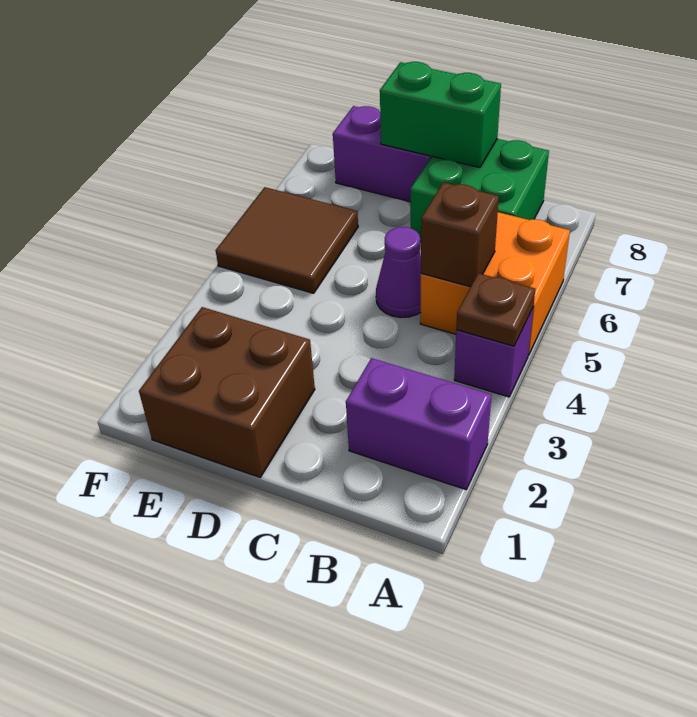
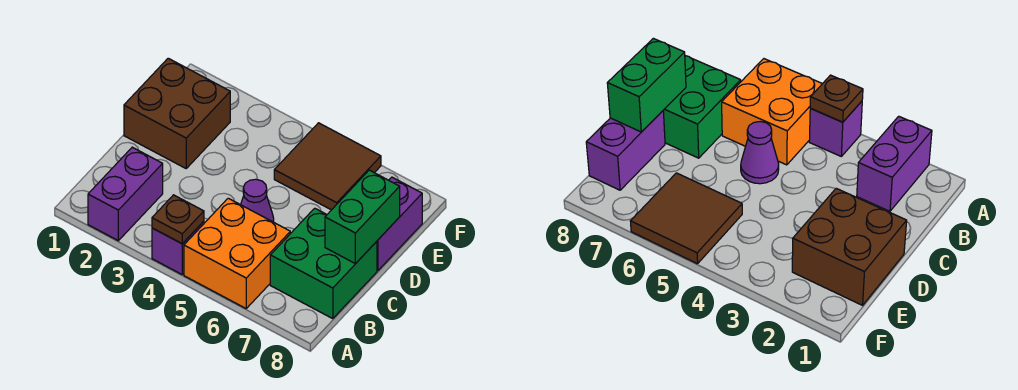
brown 1x1 brick [421,182,499,287] -> none

